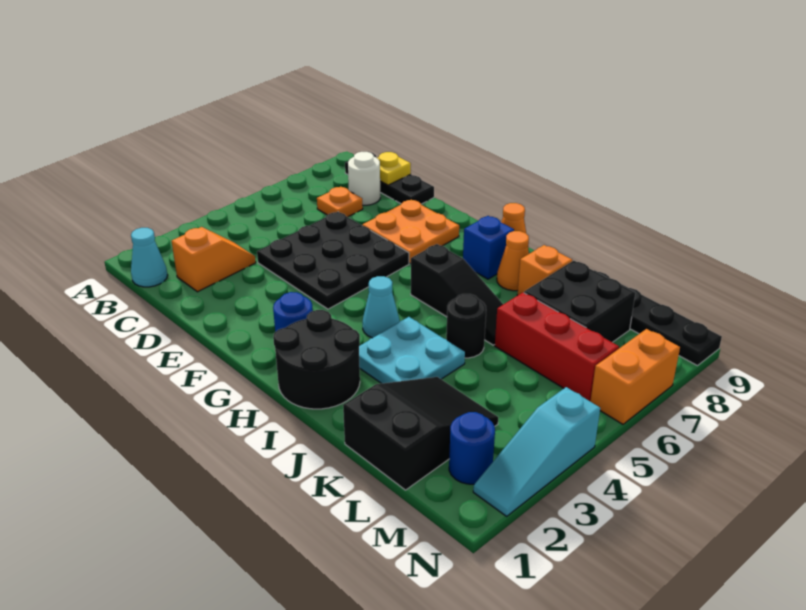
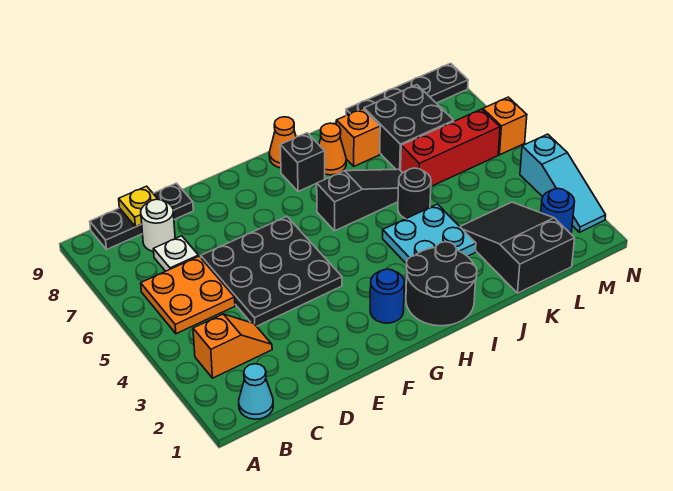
orange 1x2 slope [172,227,256,292] -> orange 1x2 slope turned to [193,314,272,378]
orange 1x1 plate [317,187,363,217] -> white 1x1 plate [154,236,198,271]
orange 2x2 plate [362,200,459,263] -> orange 2x2 plate moved to [141,256,235,334]
cyan 1x1 cone [363,276,400,338] -> none
blue 1x1 brick [463,216,514,279] -> black 1x1 brick [280,133,325,192]
orange 1x2 brick [590,329,680,424] -> orange 1x1 brick [483,97,527,155]

